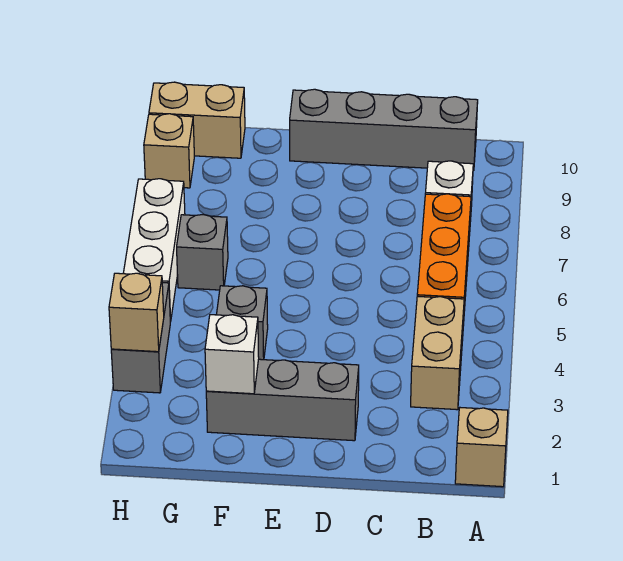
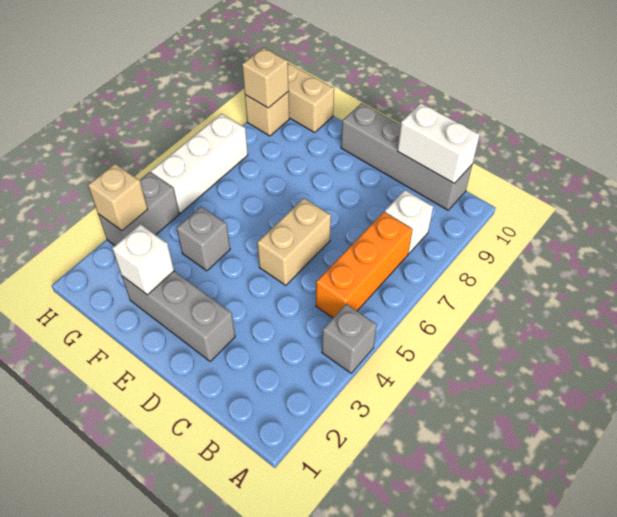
tan 1x1 brick [455,408,508,487] -> tan 1x1 brick moved to [242,48,289,108]
tan 1x2 brick [411,296,464,410] -> tan 1x2 brick moved to [257,198,331,285]
none -> white 1x2 brick [397,103,480,183]
grey 1x1 brick [177,215,228,290] -> grey 1x1 brick moved to [322,304,377,373]

